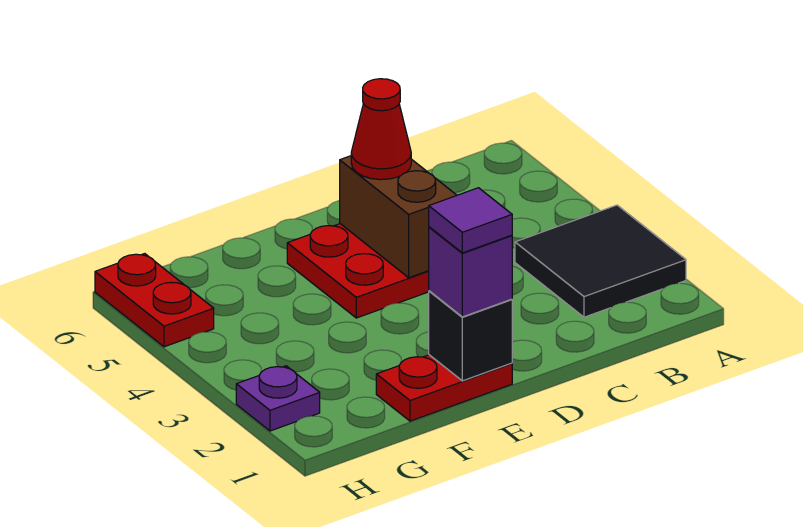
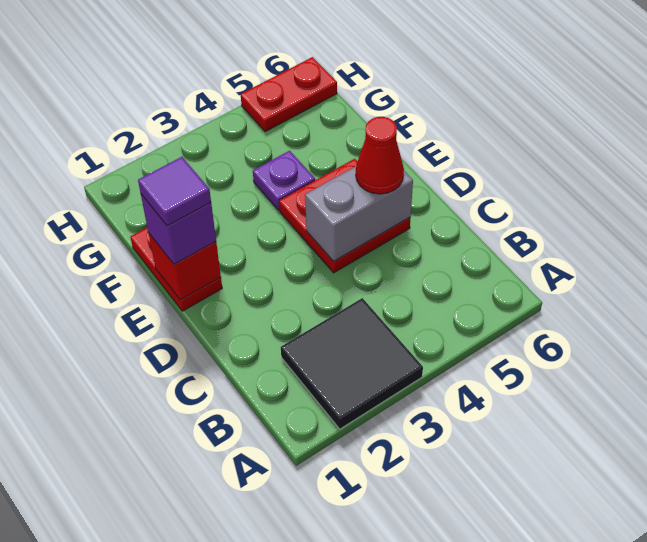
brown 1x2 brick [340,156,457,278] -> grey 1x2 brick [305,166,413,261]
black 1x1 brick [429,291,512,381] -> red 1x1 brick [149,234,221,300]
purple 1x1 plate [236,366,320,431] -> purple 1x1 plate moved to [253,151,315,210]

